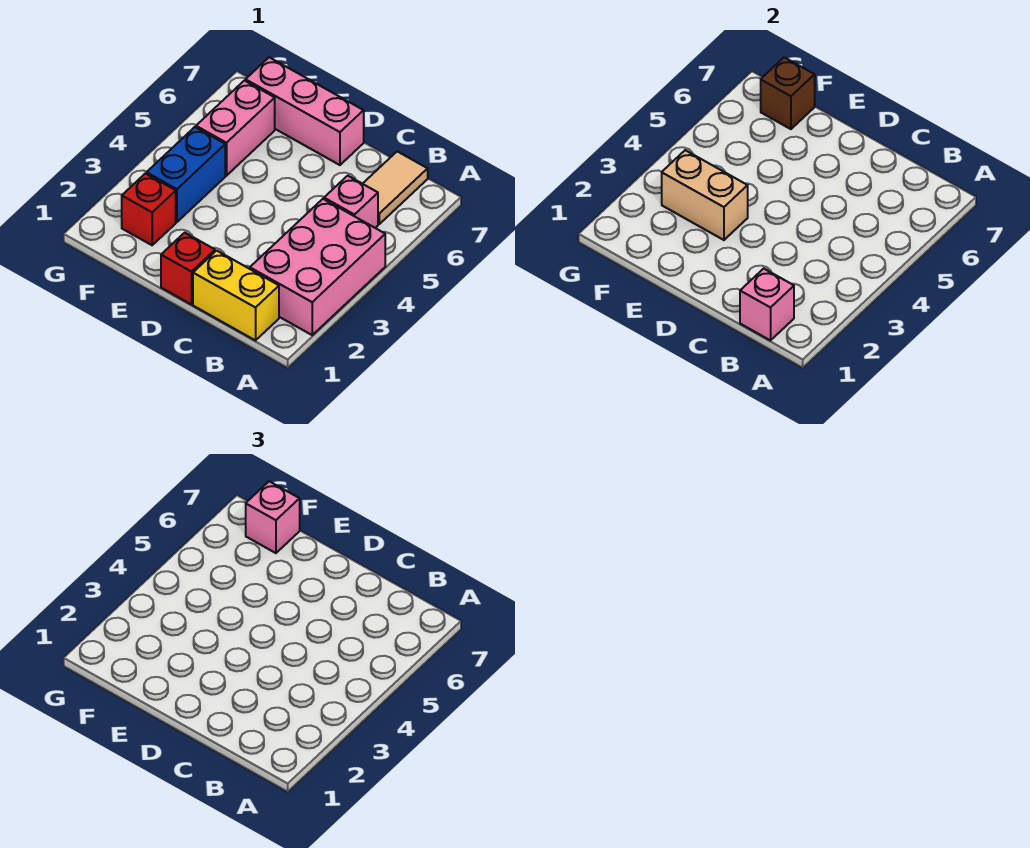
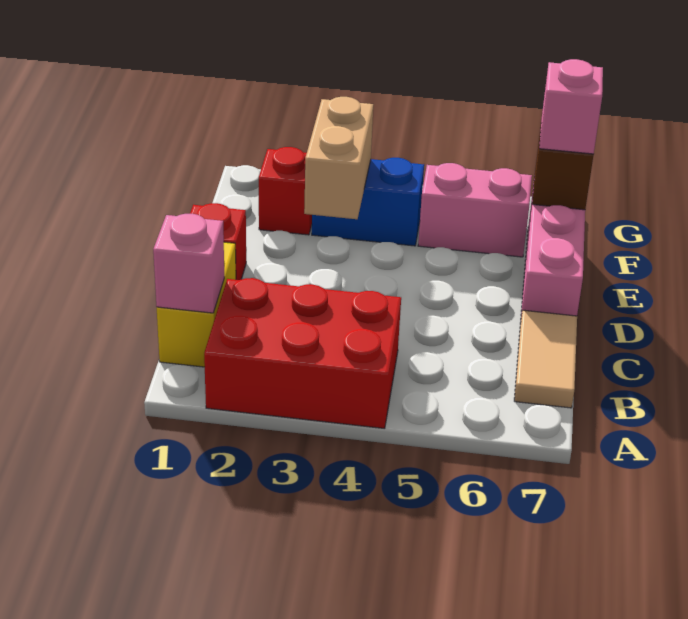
pink 2x3 brick [250,199,385,335] -> red 2x3 brick [204,278,401,429]
pink 1x1 brick [324,176,378,228] -> none
tan 1x2 tile [363,151,428,224] -> tan 1x2 tile turned to [514,310,577,408]

